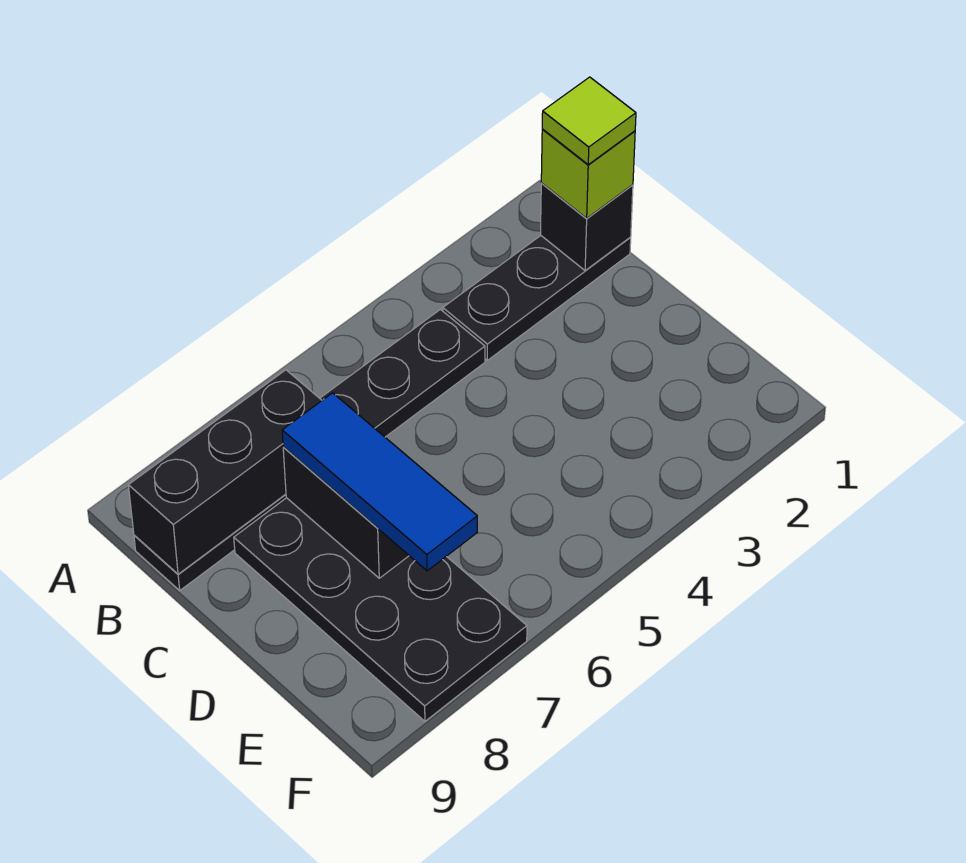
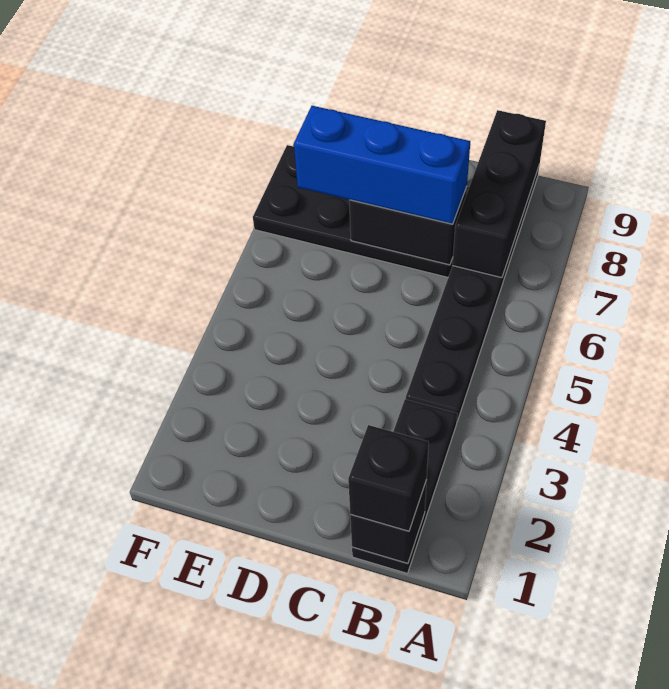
lime 1x1 brick [541,129,635,219] -> black 1x1 brick [348,425,429,531]
lime 1x1 tile [542,77,636,165] -> none
blue 1x3 tile [282,393,477,571] -> blue 1x3 brick [294,106,470,224]

